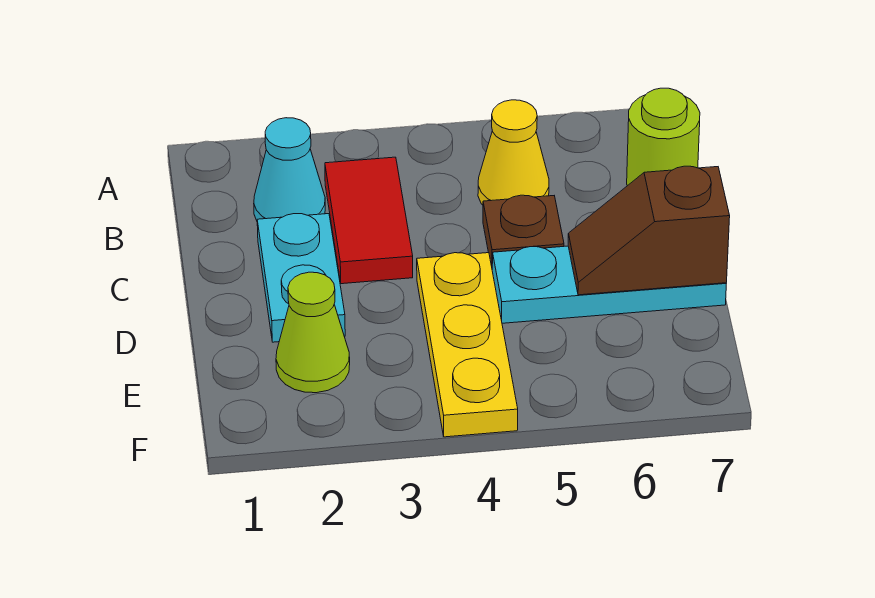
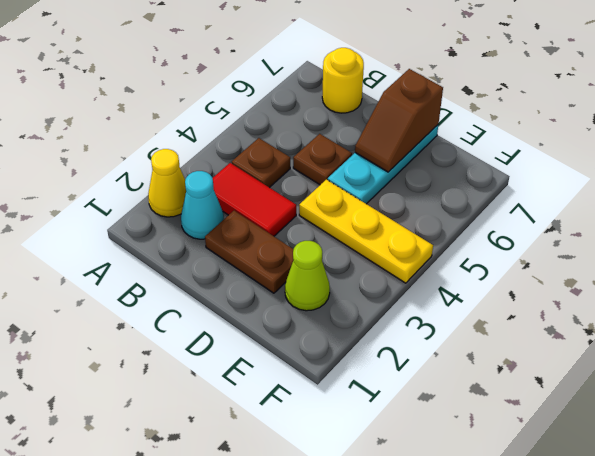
none -> brown 1x1 plate [232,138,290,188]
yellow 1x1 cone [478,100,549,205] -> yellow 1x1 cone moved to [148,149,186,217]
lime 1x1 round brick [627,88,700,186] -> yellow 1x1 round brick [322,48,364,113]
cyan 1x2 plate [257,214,345,342] -> brown 1x2 plate [205,211,294,293]

